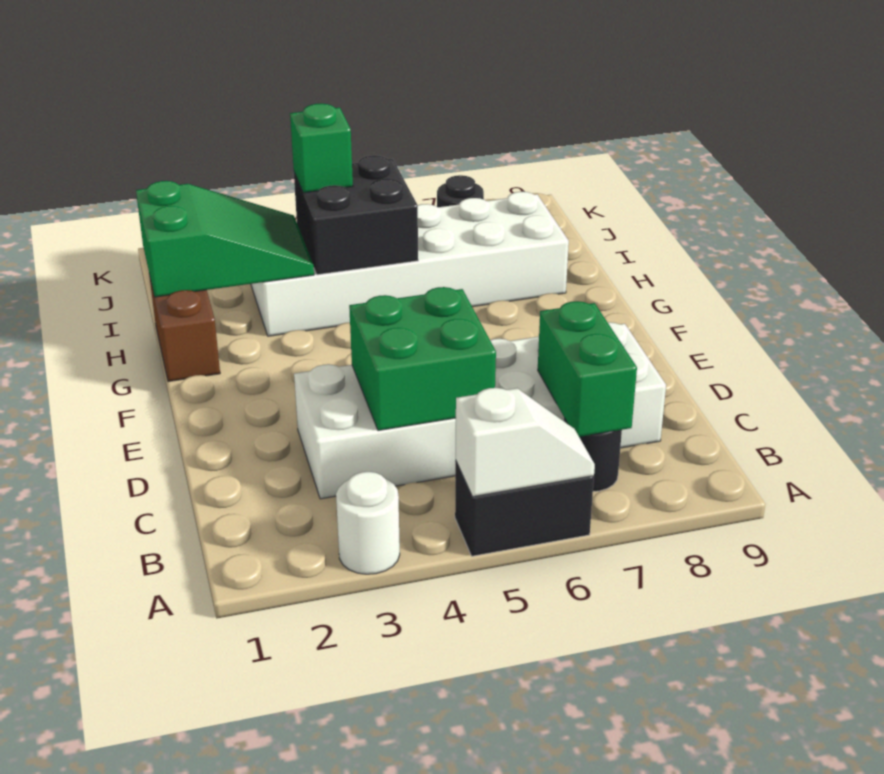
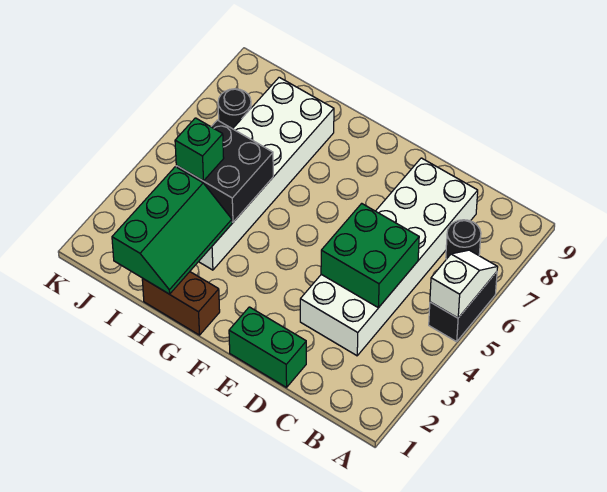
white 1x1 round brick [336,472,400,574] -> none
green 1x2 brick [538,301,637,437] -> green 1x2 brick moved to [229,307,306,387]
green 2x3 slope [136,181,314,297] -> green 2x3 slope turned to [112,167,232,294]

